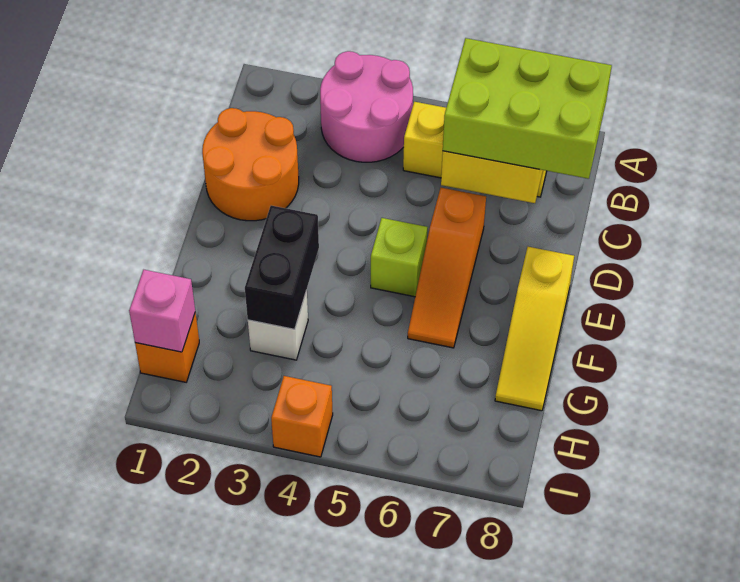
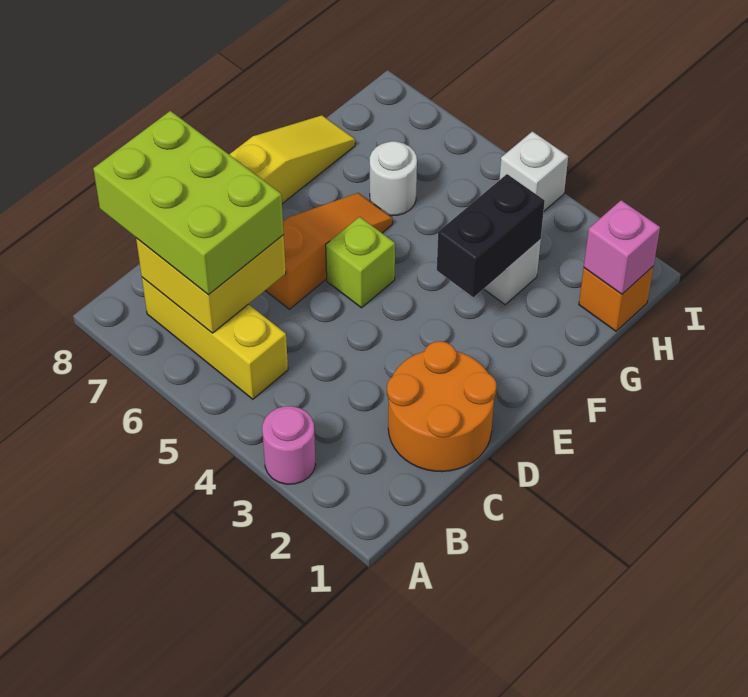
pink 2x2 round brick [320,51,413,162] -> pink 1x1 round brick [262,406,316,484]
none -> white 1x1 round brick [370,141,417,216]
orange 1x1 brick [271,376,333,457] -> white 1x1 brick [499,131,568,211]

